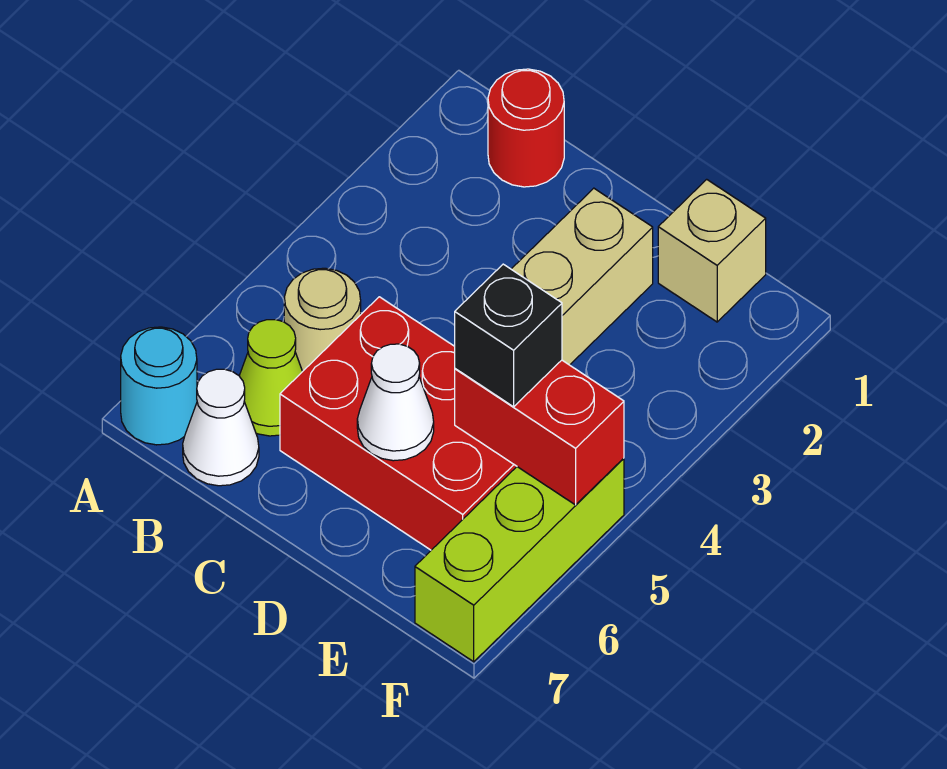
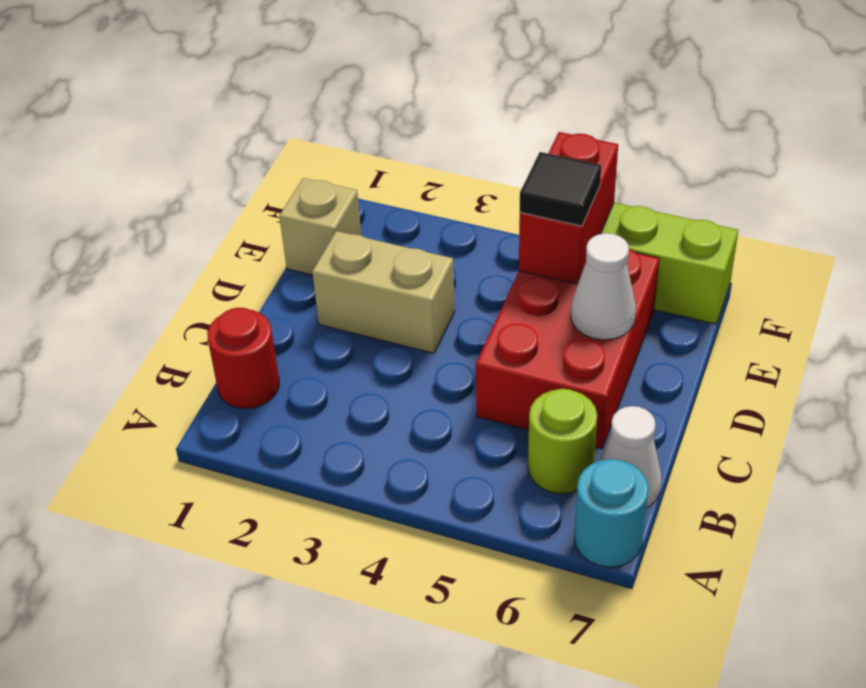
tan 1x1 round brick [284,268,361,371] -> none
lime 1x1 cone [239,320,303,436] -> lime 1x1 round brick [528,389,597,494]
black 1x1 brick [455,264,562,407] -> black 1x1 tile [520,152,601,226]

